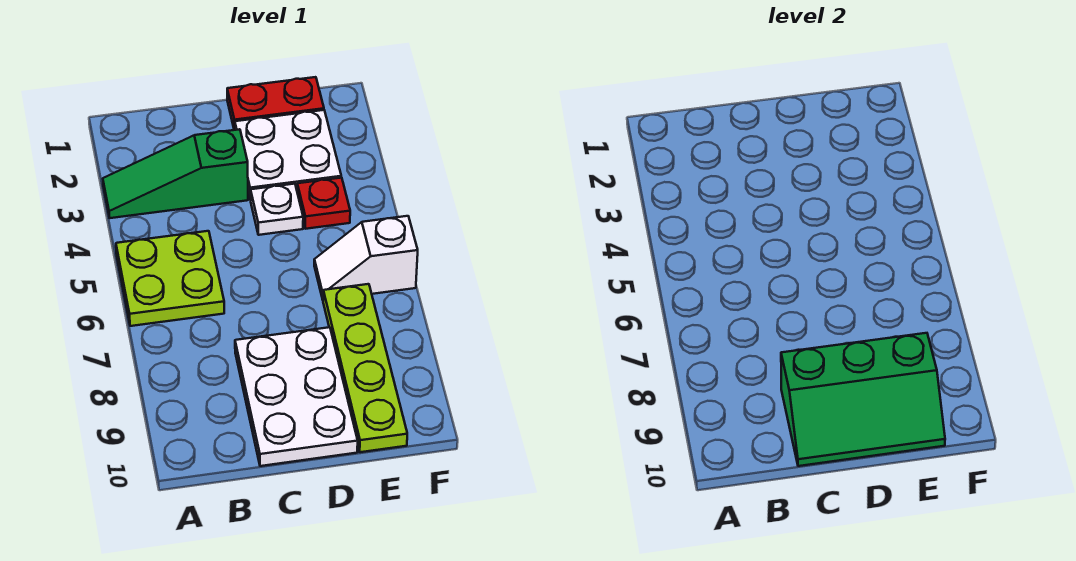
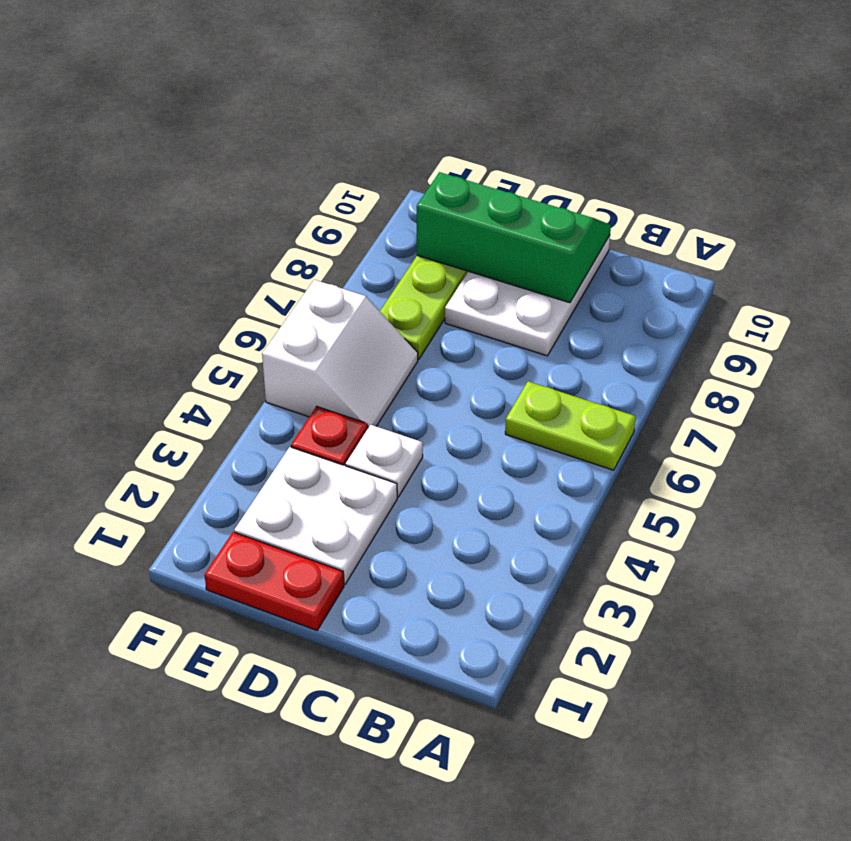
green 1x3 slope [103,129,248,218] -> none
lime 2x2 plate [116,231,224,326] -> lime 1x2 plate [505,381,636,470]
white 1x2 slope [314,216,418,299] -> white 2x2 slope [262,280,418,427]

